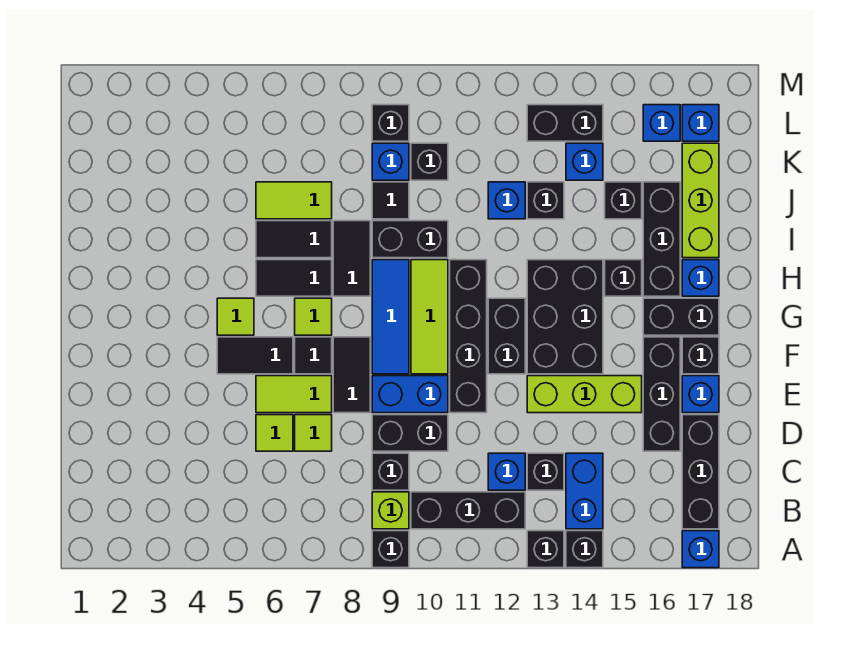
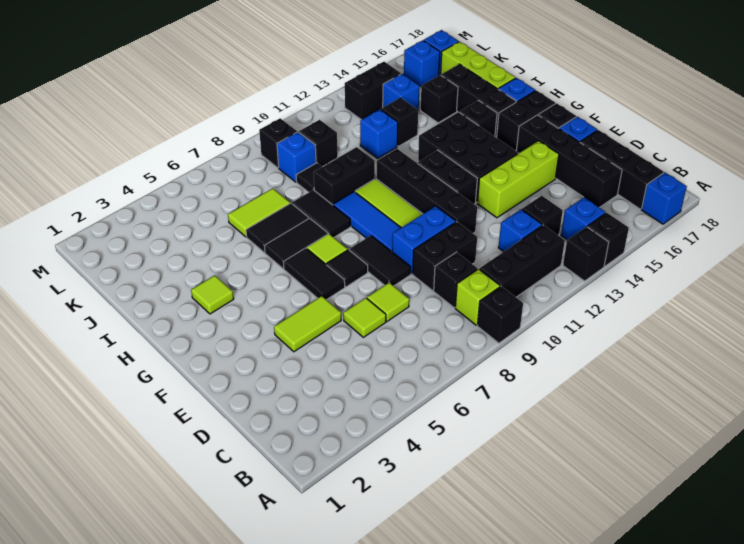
blue 1x2 brick [566,453,603,529] -> blue 1x1 brick [561,197,606,240]
black 1x3 brick [643,337,680,451] -> black 1x4 brick [516,115,622,207]
lime 1x2 tile [256,376,332,413] -> lime 1x2 tile moved to [274,296,341,352]
black 1x2 tile [217,337,293,374] -> black 1x2 tile turned to [284,248,345,300]
lime 1x1 tile [217,298,254,335] -> lime 1x1 tile moved to [191,275,234,314]

